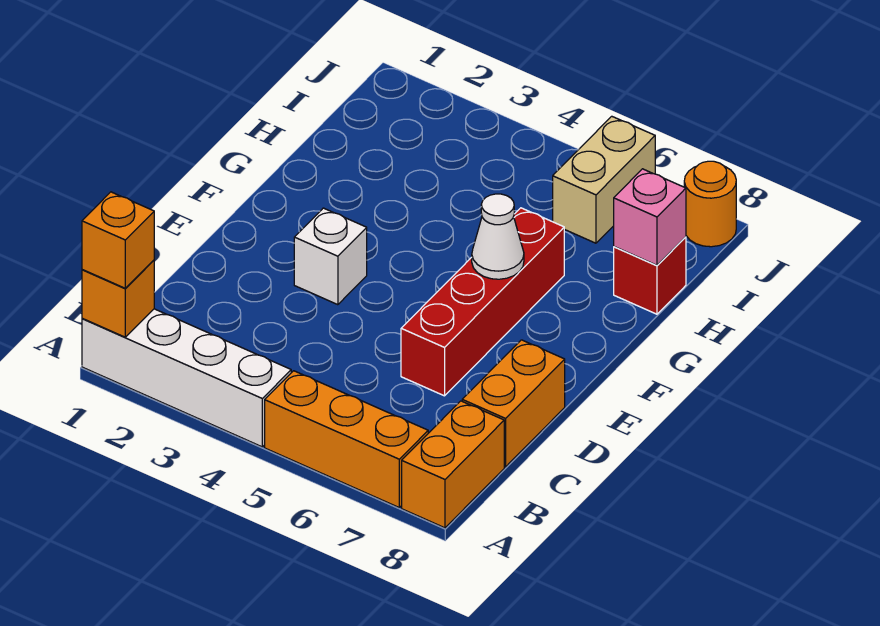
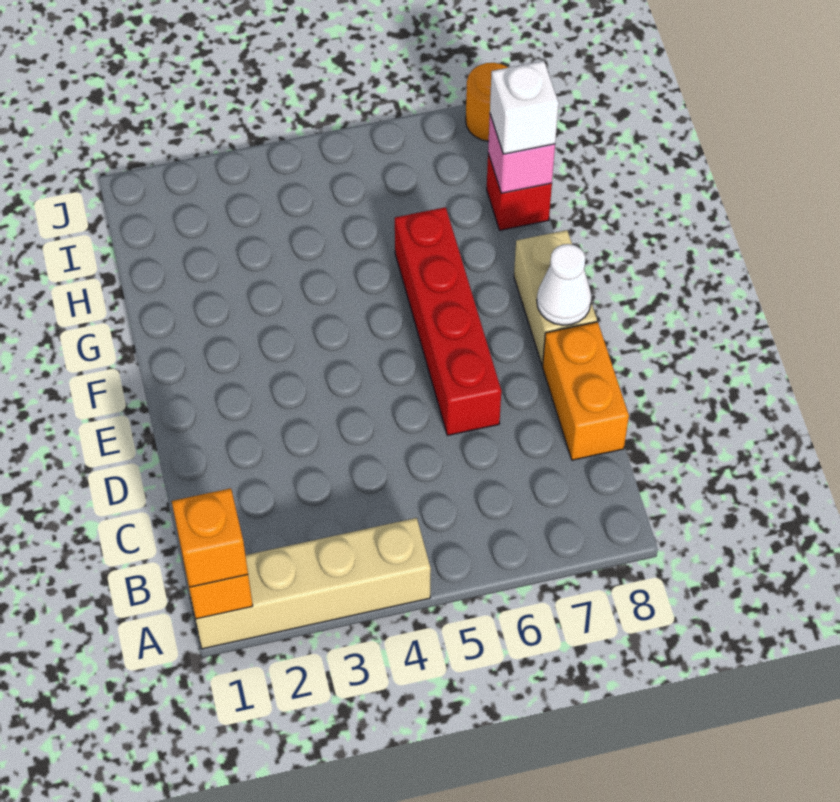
white 1x4 brick [82,309,291,447] -> tan 1x4 brick [187,518,431,649]
orange 1x3 brick [265,371,428,507] -> none
orange 1x2 brick [402,401,504,528] -> none
white 1x1 brick [294,208,367,305] -> white 1x1 brick moved to [490,61,559,154]
white 1x1 cone [472,194,524,279] -> white 1x1 cone moved to [537,244,591,325]
tan 1x2 brick [553,116,655,243] -> tan 1x2 brick moved to [514,230,597,365]

